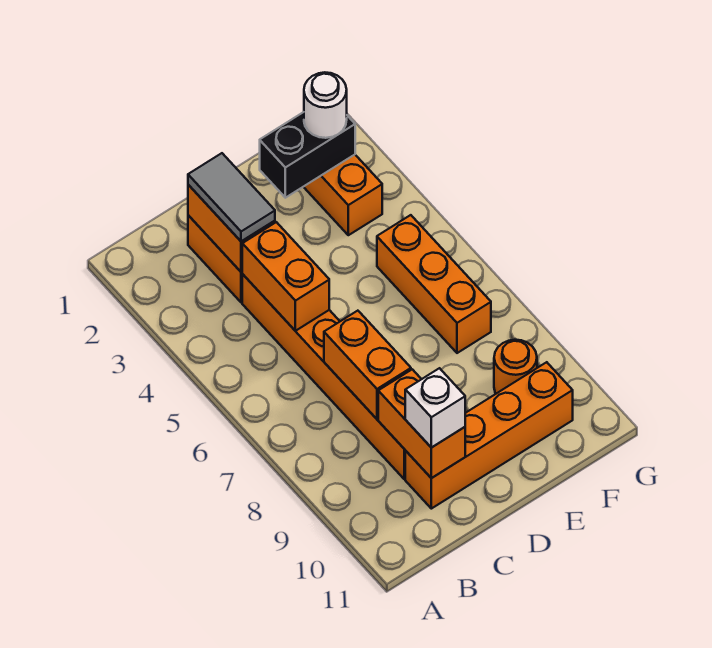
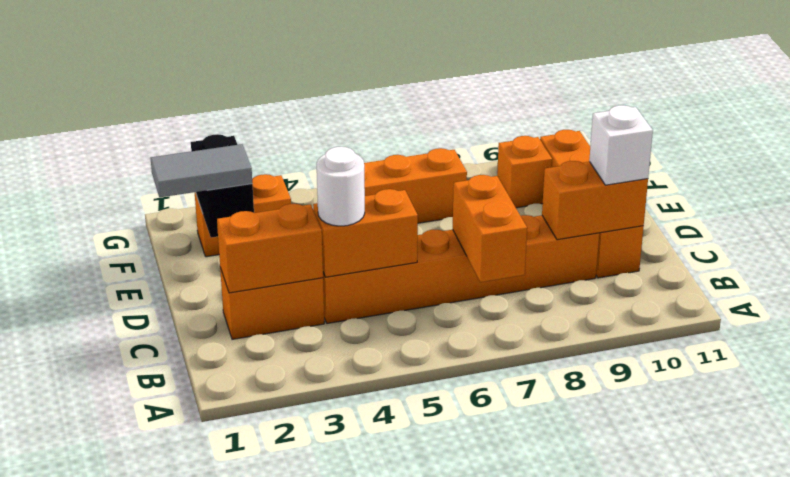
grey 1x2 tile [188,153,275,241] -> grey 1x2 tile moved to [151,144,252,197]
orange 1x2 brick [324,311,411,419] -> orange 1x2 brick turned to [453,175,527,282]
white 1x1 round brick [304,72,347,138] -> white 1x1 round brick moved to [317,147,365,226]
orange 1x1 round brick [494,340,537,394] -> orange 1x1 brick [497,136,552,208]

